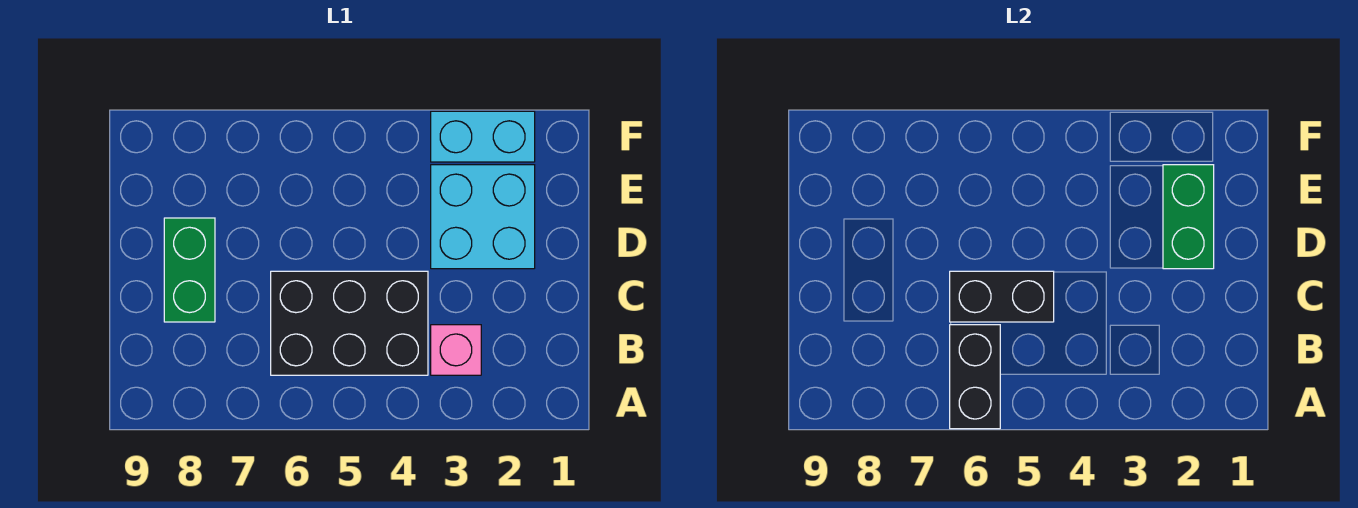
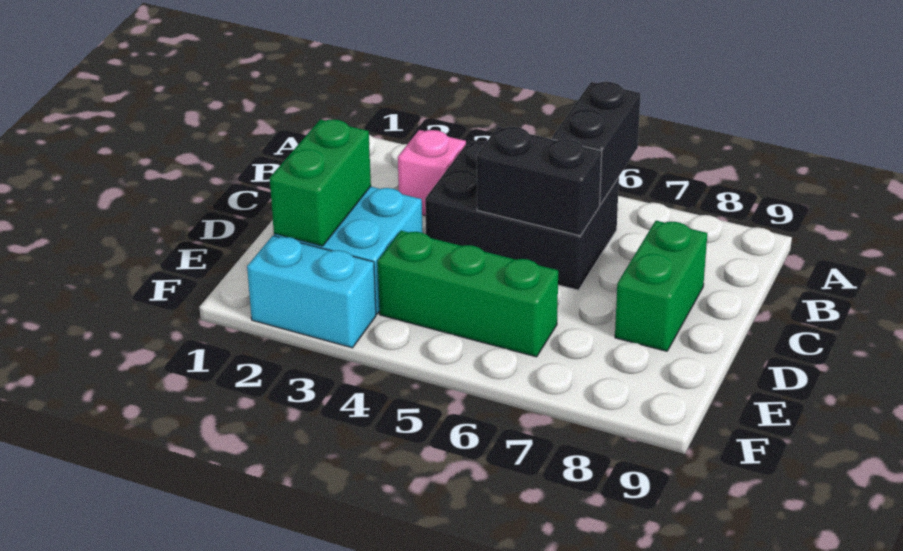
none -> green 1x3 brick [378,231,558,357]

